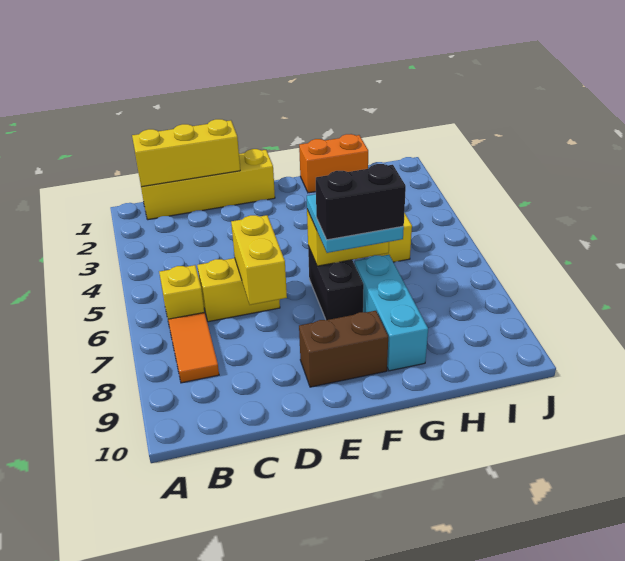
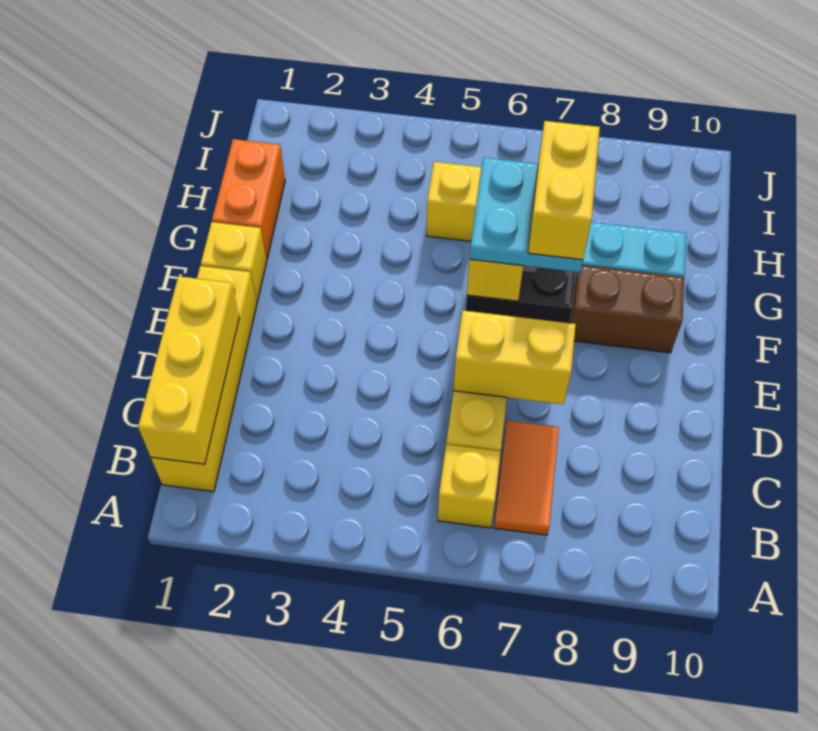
orange 1x2 tile [168,312,219,383] -> orange 1x2 tile turned to [494,421,559,535]
brown 1x2 brick [299,311,388,387] -> brown 1x2 brick turned to [570,265,684,353]
none -> yellow 1x1 brick [201,222,267,303]
black 1x2 brick [316,164,406,240] -> yellow 1x2 brick [528,121,600,260]

